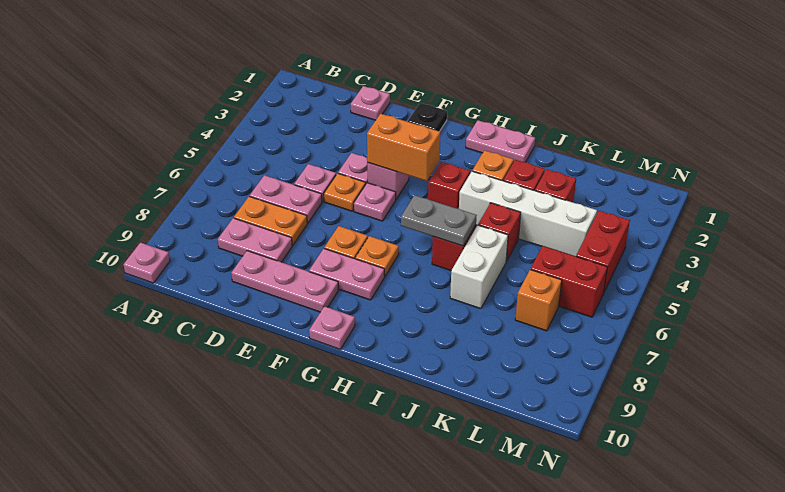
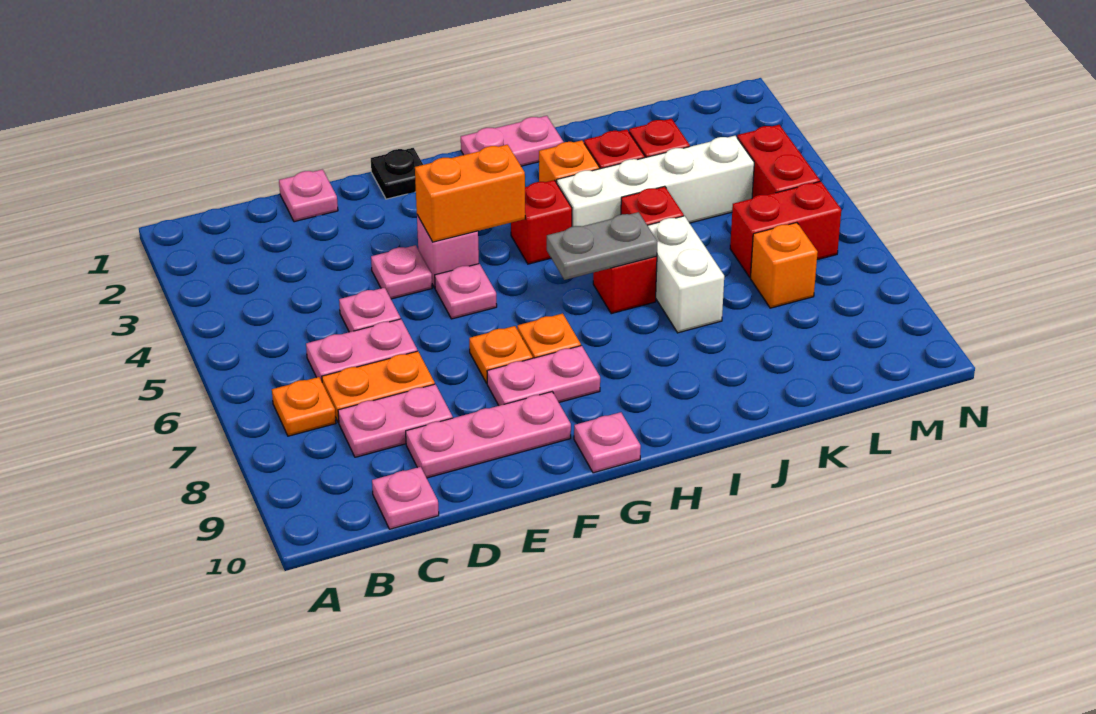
pink 1x1 plate [124,243,170,283] -> pink 1x1 plate moved to [372,467,439,529]
orange 1x1 plate [324,173,366,211] -> orange 1x1 plate moved to [272,377,336,436]

